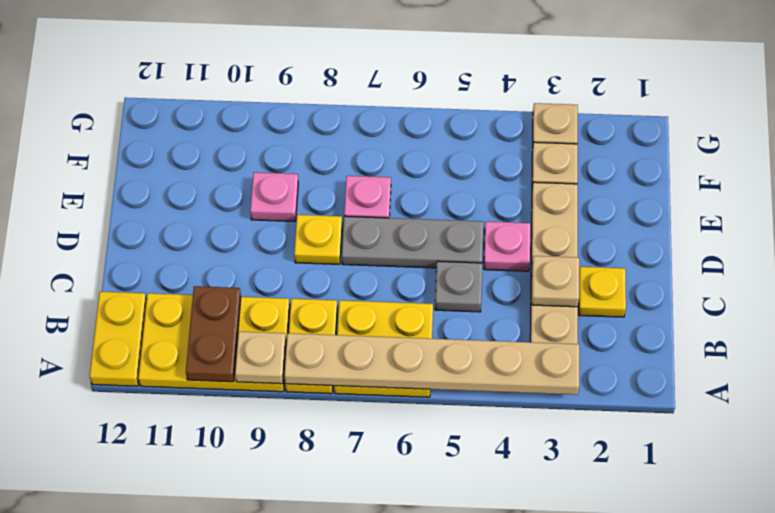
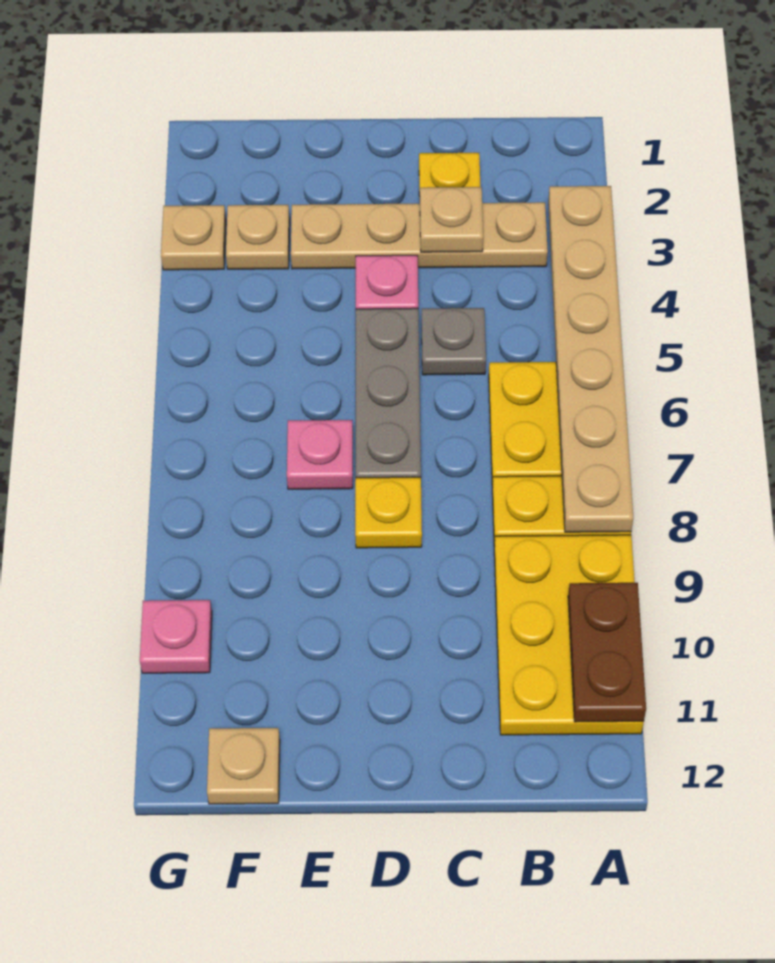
tan 1x1 plate [235,332,286,384] -> tan 1x1 plate moved to [207,728,280,804]
brown 1x2 plate [186,286,241,382] -> brown 1x2 plate turned to [568,583,646,722]
yellow 1x2 plate [90,292,147,386] -> none
pink 1x1 plate [250,172,298,221] -> pink 1x1 plate moved to [140,600,212,673]

